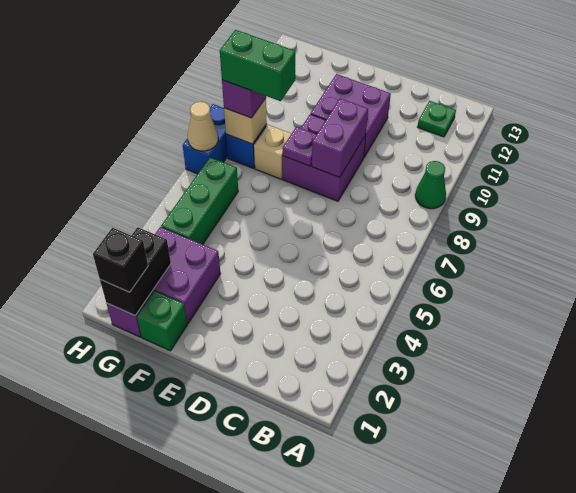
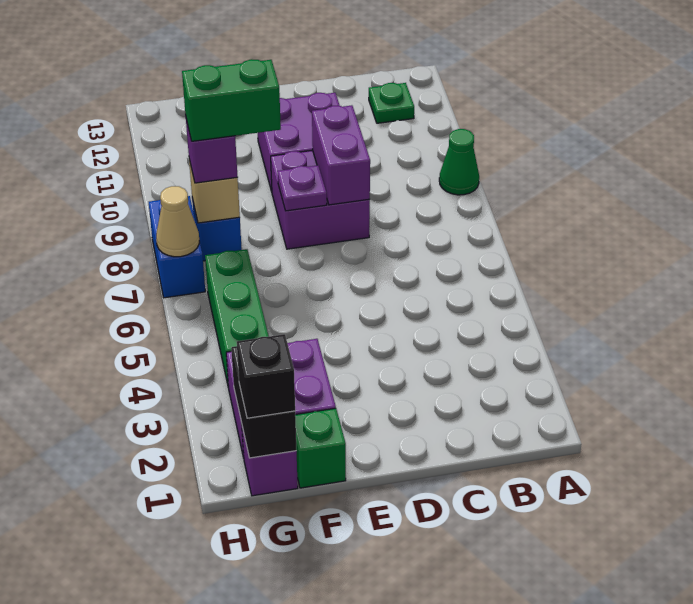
tan 1x1 brick [254,125,292,179] -> none

